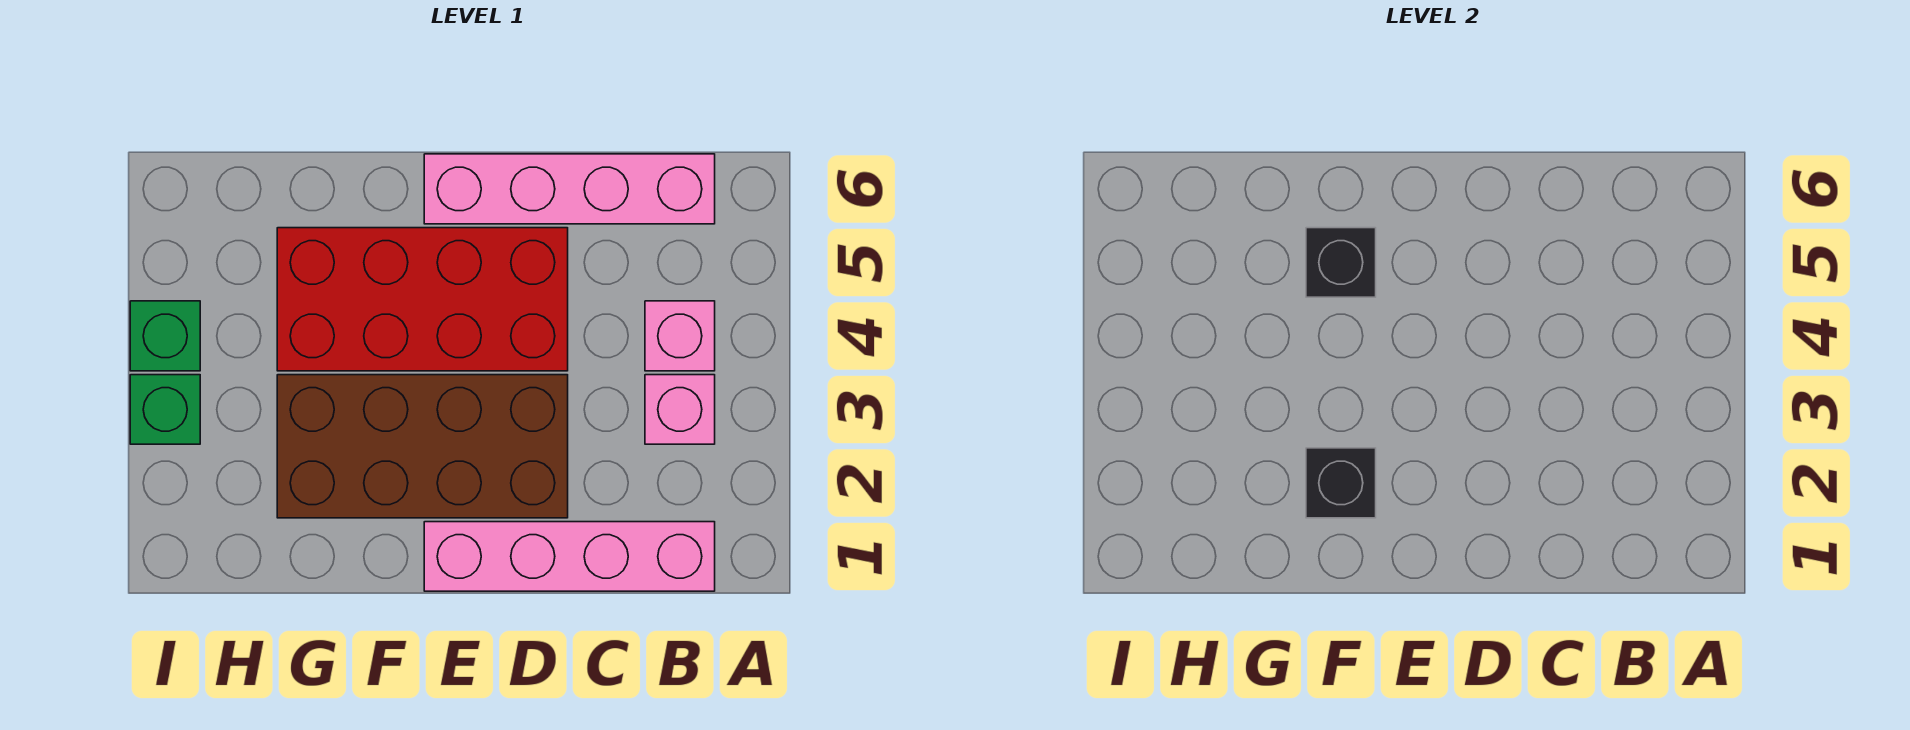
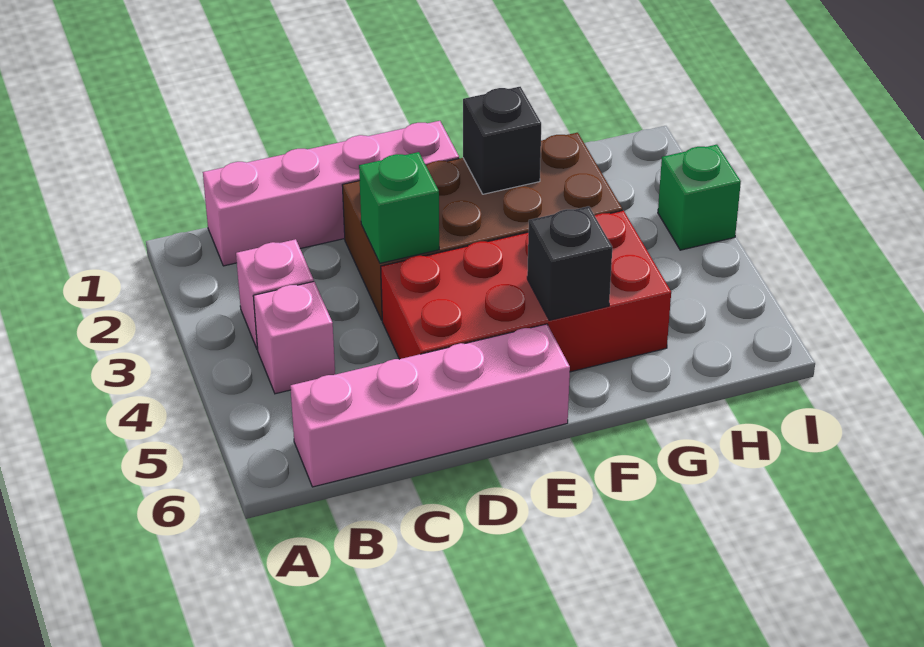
green 1x1 brick [130,301,200,371] -> green 1x1 brick moved to [359,152,439,263]

